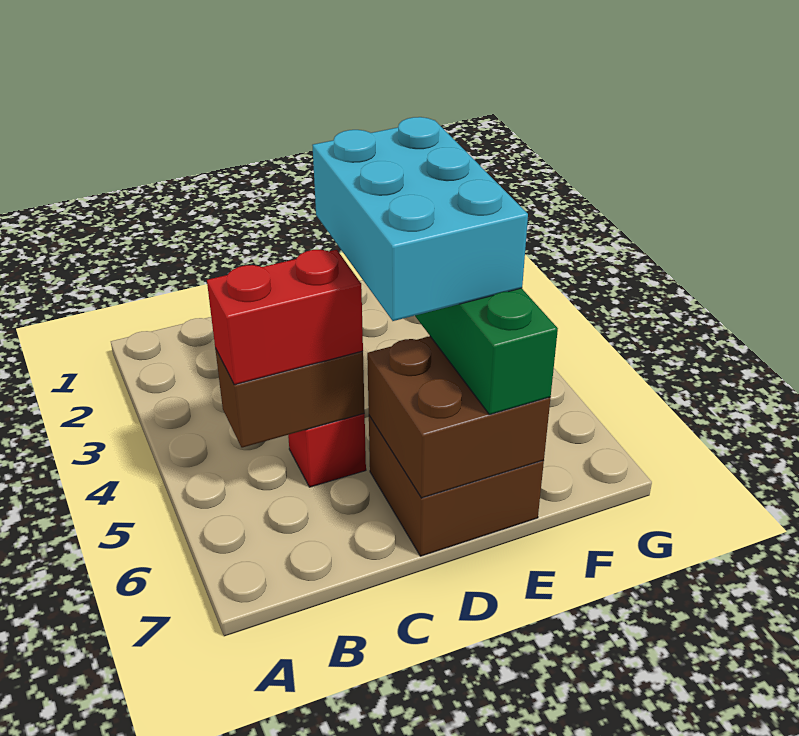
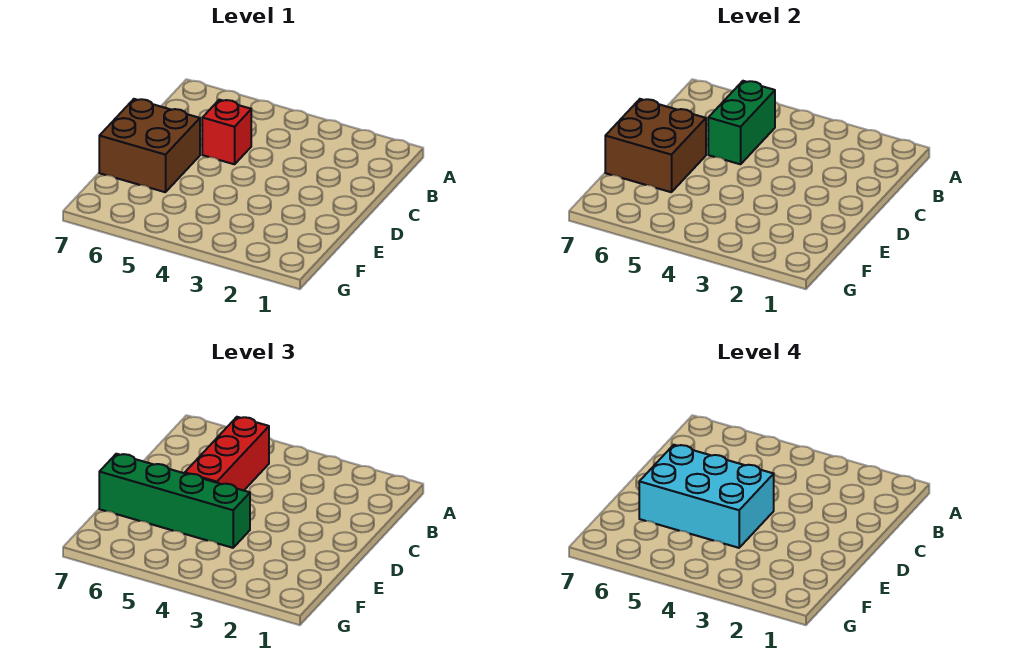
brown 1x2 brick [215,348,365,448] -> green 1x2 brick [708,81,775,164]
red 1x2 brick [207,250,363,385] -> red 1x3 brick [185,417,269,490]

